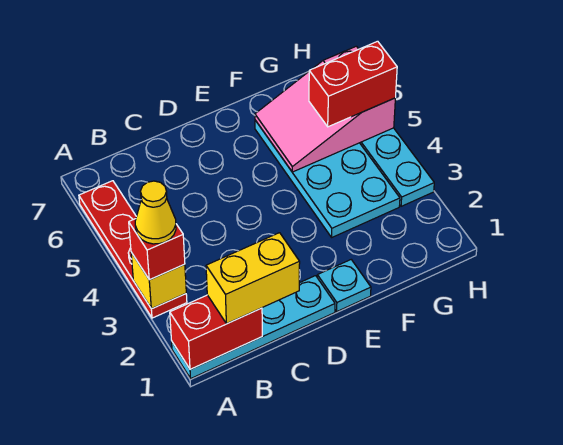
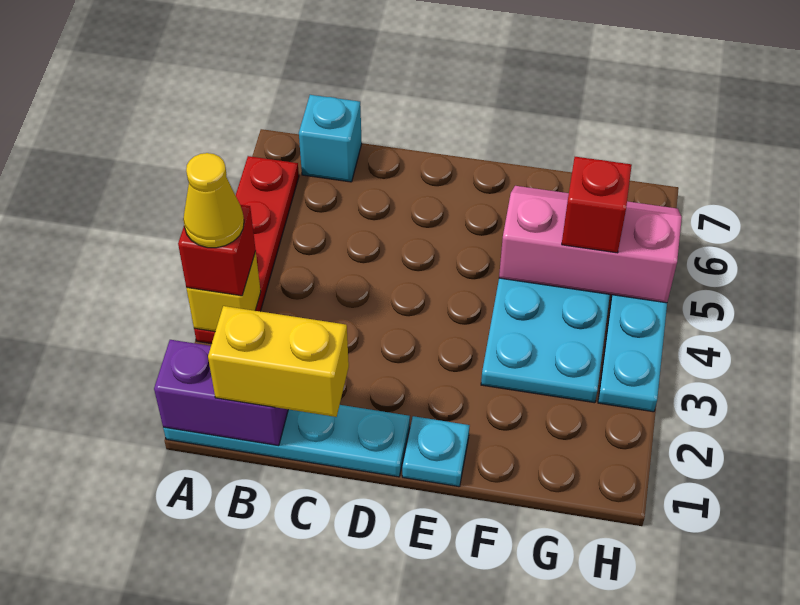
red 1x2 brick [170,295,262,369] -> purple 1x2 brick [154,340,288,446]
none -> cyan 1x1 brick [299,95,362,182]
pink 2x3 slope [255,46,395,172] -> pink 2x3 slope turned to [499,186,682,303]
red 1x2 brick [309,41,397,127] -> red 1x1 brick [562,157,632,253]

